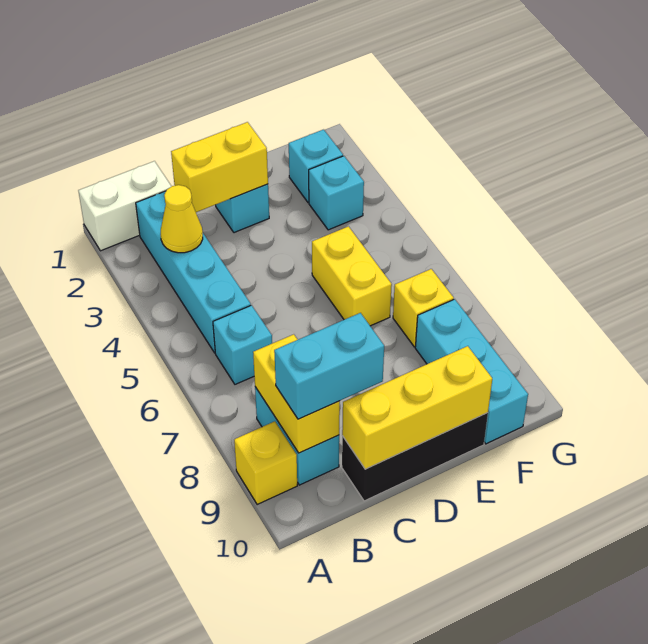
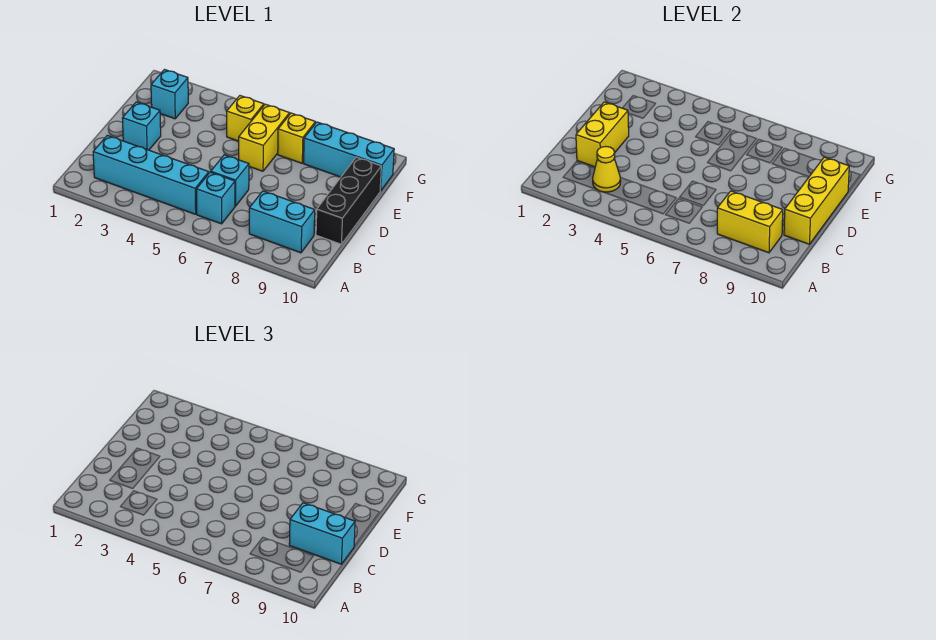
white 1x2 brick [78,161,171,251] -> none
yellow 1x1 brick [234,421,297,505] -> yellow 1x1 brick moved to [227,96,264,141]
cyan 1x2 brick [274,313,384,419] -> cyan 1x2 brick turned to [289,503,355,564]
yellow 1x2 brick [312,226,392,326] -> yellow 1x2 brick turned to [239,104,290,171]
cyan 1x1 brick [309,156,364,230] -> cyan 1x1 brick moved to [211,155,249,206]

